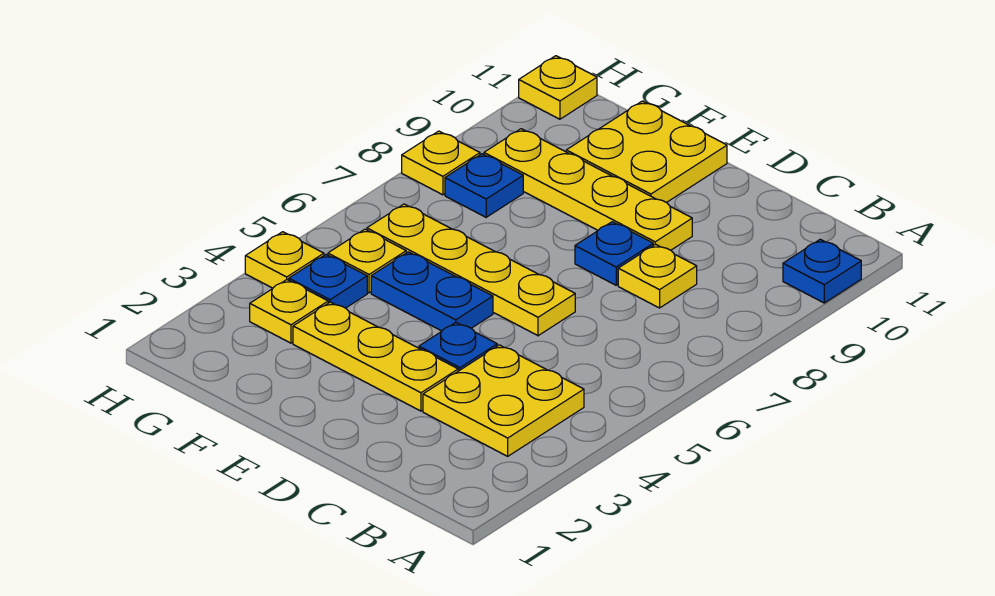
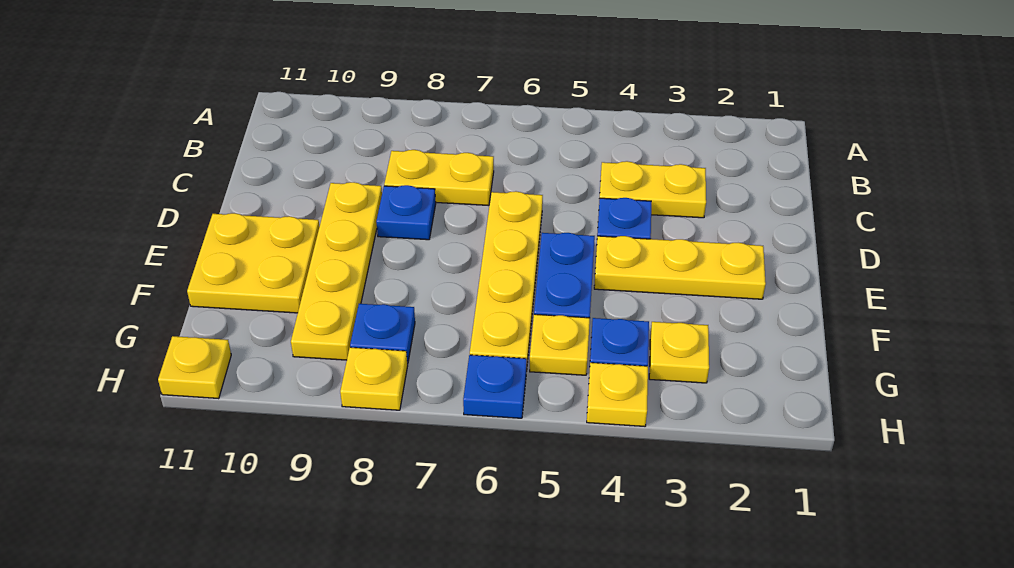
blue 1x1 plate [783,239,861,303] -> blue 1x1 plate moved to [463,355,527,418]
yellow 2x2 plate [423,345,584,456] -> yellow 1x2 plate [600,161,706,218]
yellow 1x1 plate [618,244,697,308] -> yellow 1x2 plate [384,150,494,206]
yellow 1x3 plate [293,302,458,411] -> yellow 1x3 plate turned to [594,236,766,299]

